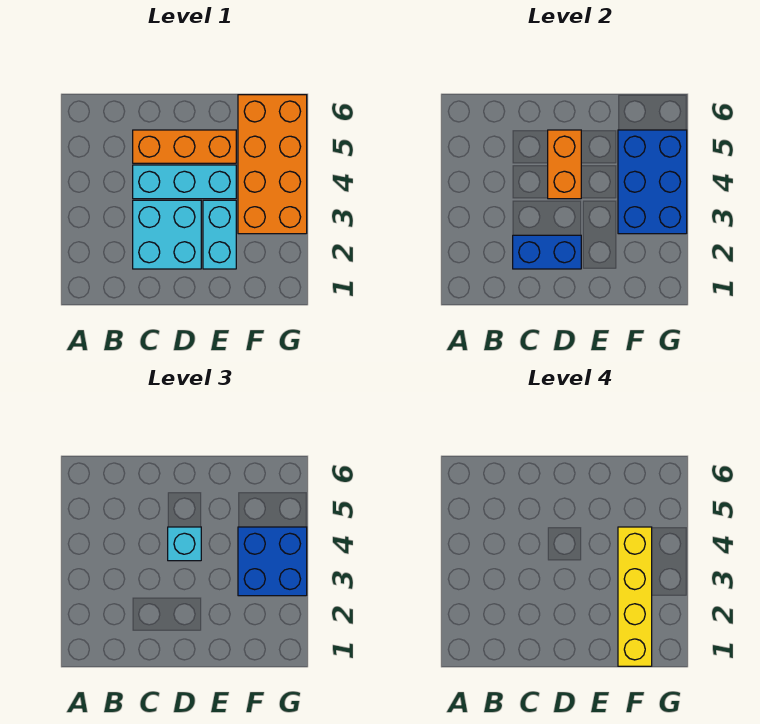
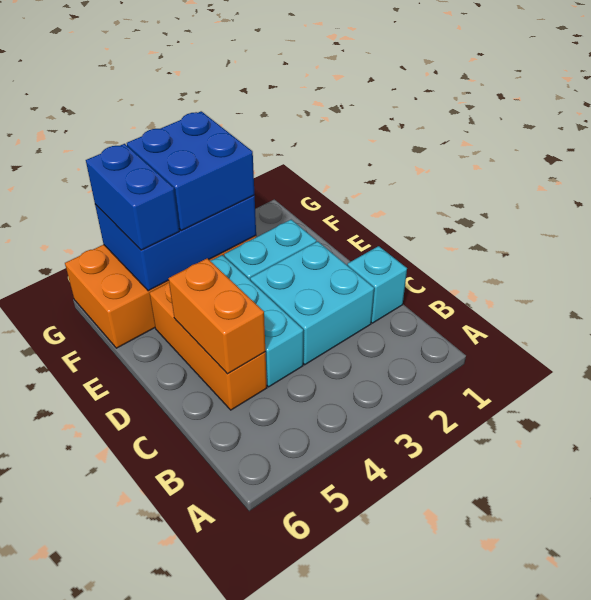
blue 1x2 brick [513,235,581,269] -> blue 1x2 brick moved to [86,144,179,250]
orange 1x2 brick [548,130,581,199] -> orange 1x2 brick turned to [168,258,265,374]
cyan 1x1 brick [168,527,201,561] -> cyan 1x1 brick moved to [347,246,407,323]
yellow 1x4 brick [618,527,652,666] -> none

